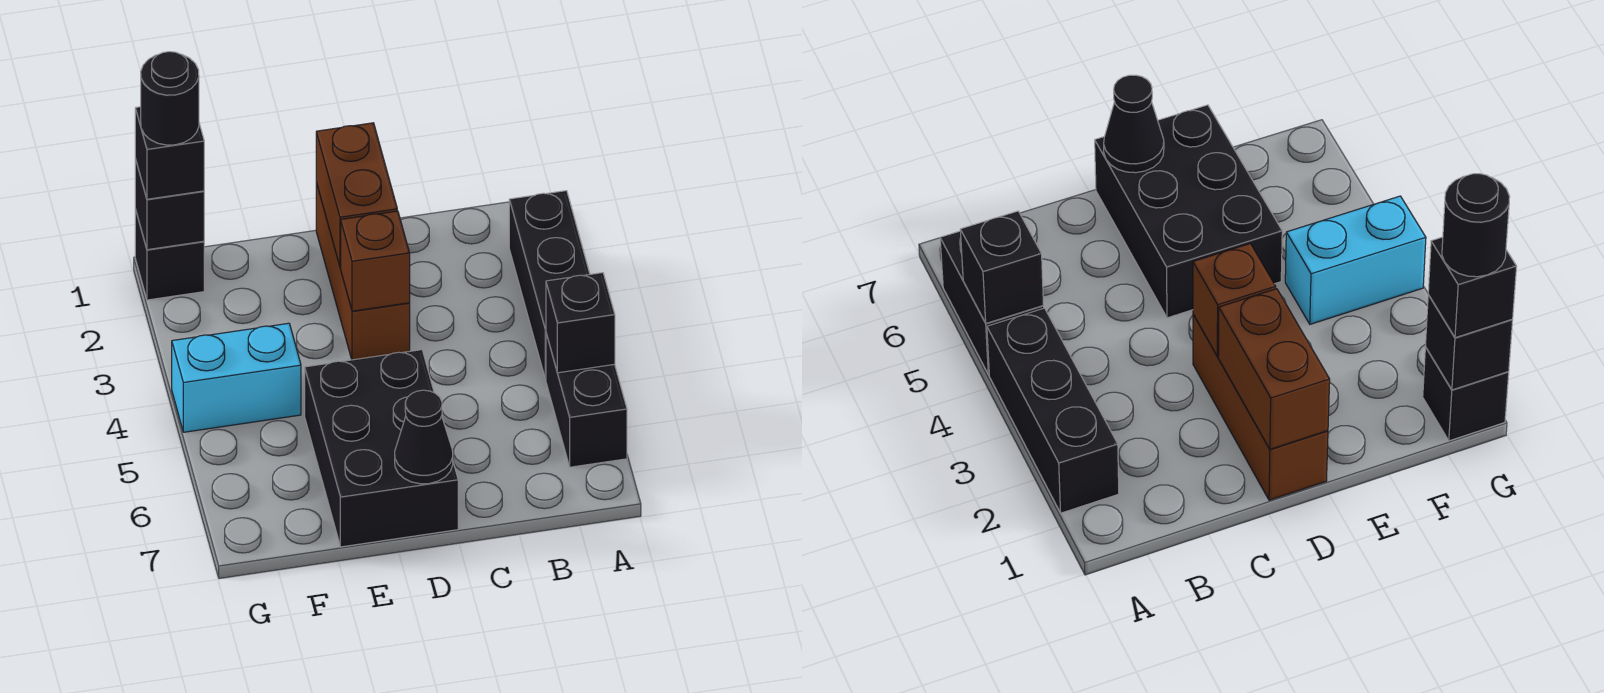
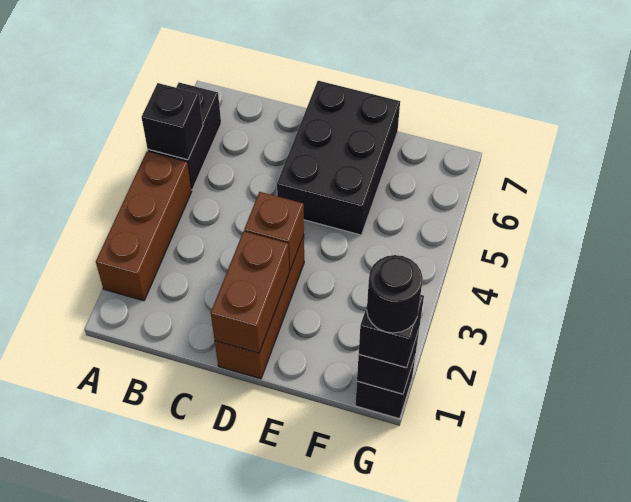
black 1x3 brick [509,191,590,379] -> brown 1x3 brick [96,151,192,301]
black 1x1 cone [395,390,453,484] -> none
cyan 1x2 brick [172,323,301,432] -> none

